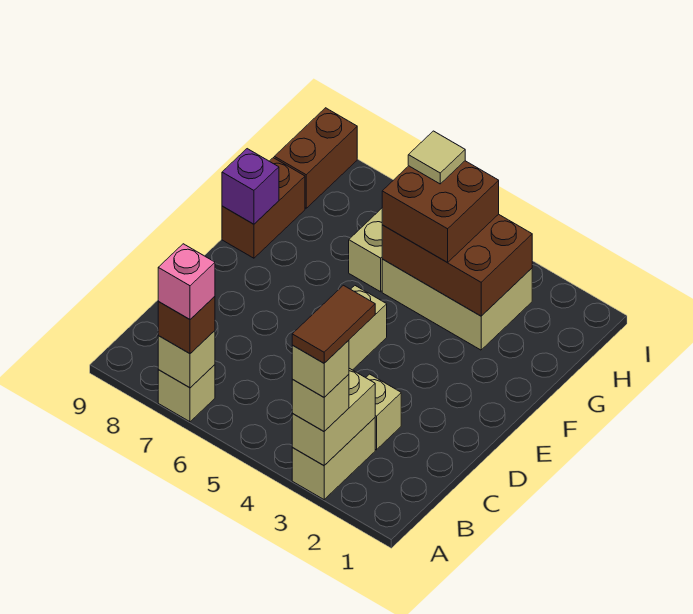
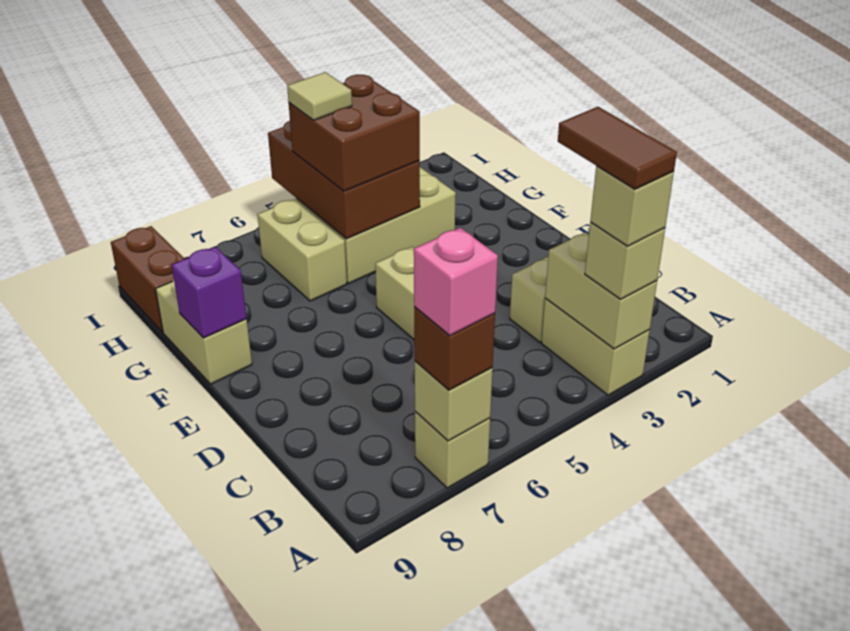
brown 1x2 brick [222,158,305,258] -> tan 1x2 brick [156,280,252,384]
brown 2x3 brick [382,214,532,316] -> brown 2x3 brick turned to [268,121,420,239]

